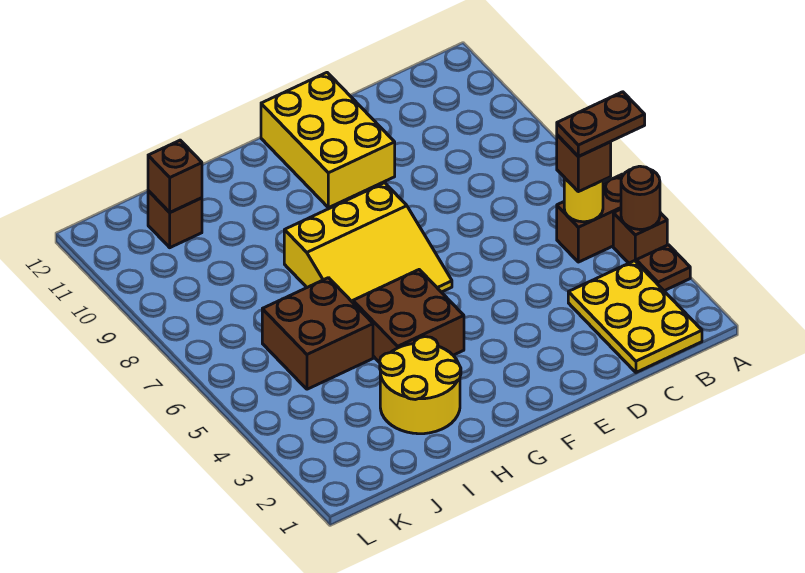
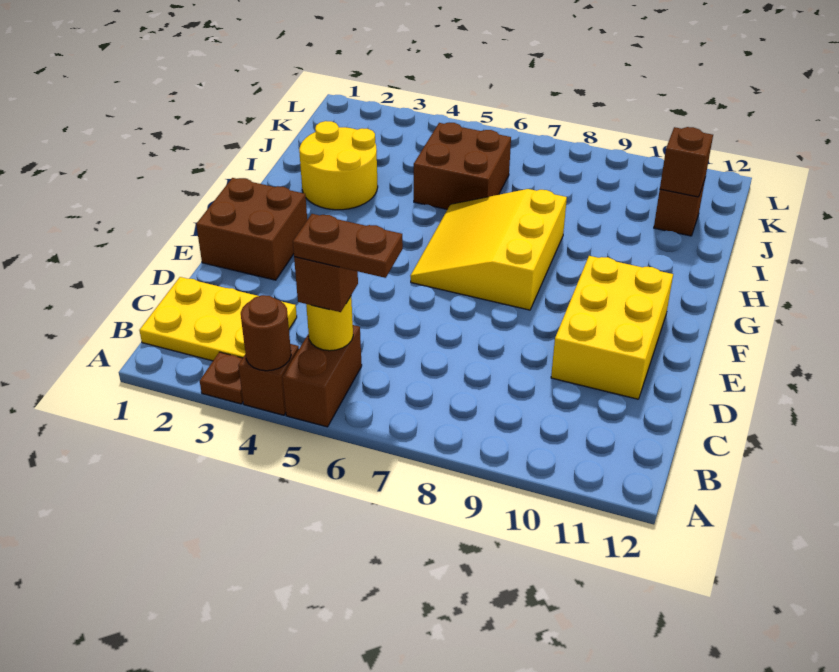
brown 1x2 plate [557,92,645,157] -> brown 1x2 plate turned to [293,214,403,278]
yellow 2x3 brick [261,73,395,208] -> yellow 2x3 brick turned to [551,256,673,399]
brown 2x2 brick [353,270,464,363] -> brown 2x2 brick moved to [196,178,307,280]

